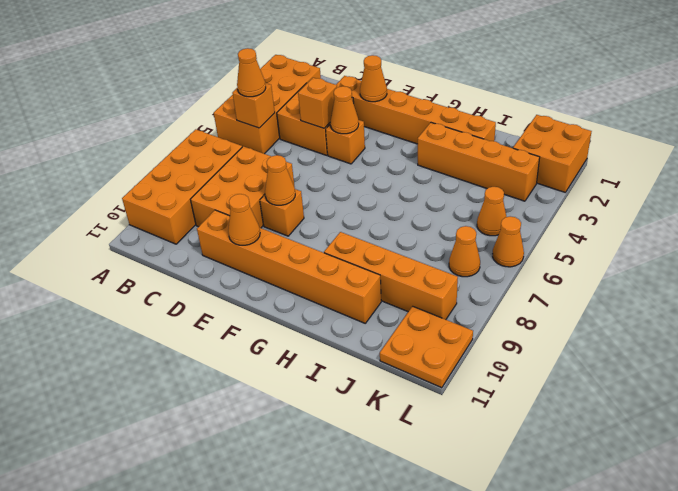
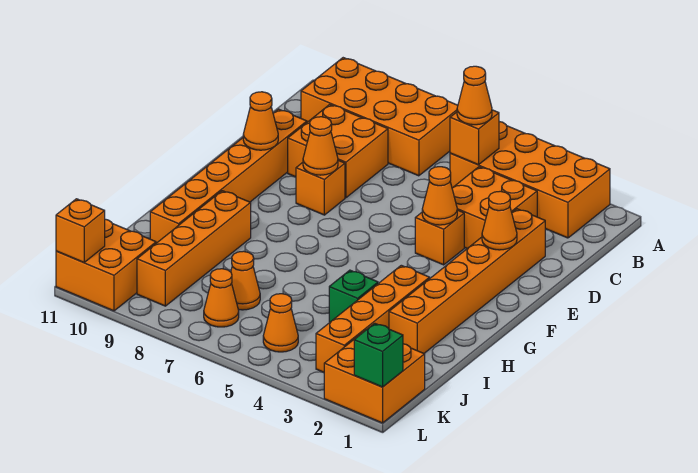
orange 2x3 brick [190,146,294,228] -> orange 2x2 brick [288,105,388,198]
orange 1x1 brick [298,78,337,128] -> orange 1x1 brick moved to [56,199,105,262]
none -> green 1x1 brick [329,270,378,322]
orange 2x2 plate [380,306,473,388] -> orange 2x2 brick [56,219,156,311]
none -> green 1x1 brick [354,323,403,387]
orange 1x1 cone [493,216,524,267] -> orange 1x1 cone moved to [231,251,260,310]

